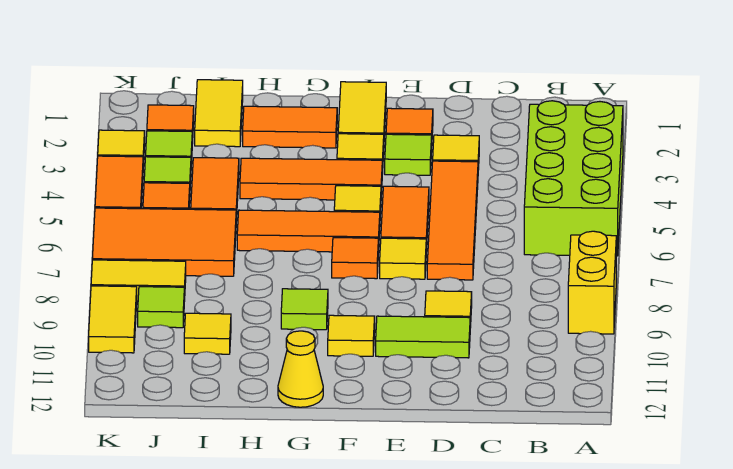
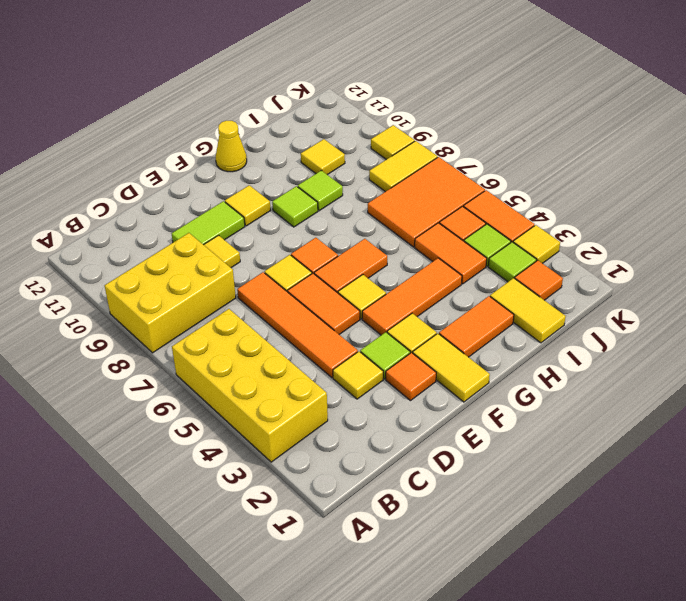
lime 2x4 brick [524,101,623,256] -> yellow 2x4 brick [172,309,328,462]
yellow 1x2 brick [568,231,616,334] -> yellow 2x3 brick [105,233,236,353]
orange 1x3 tile [237,210,380,252] -> orange 1x2 tile [314,239,387,293]
lime 1x1 tile [138,287,184,328] -> lime 1x1 tile moved to [298,170,343,211]
yellow 1x2 tile [89,286,137,353] -> yellow 1x1 tile [371,125,415,160]

